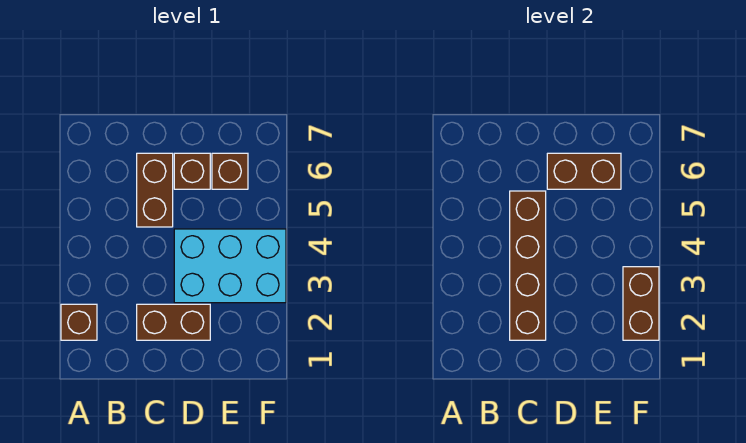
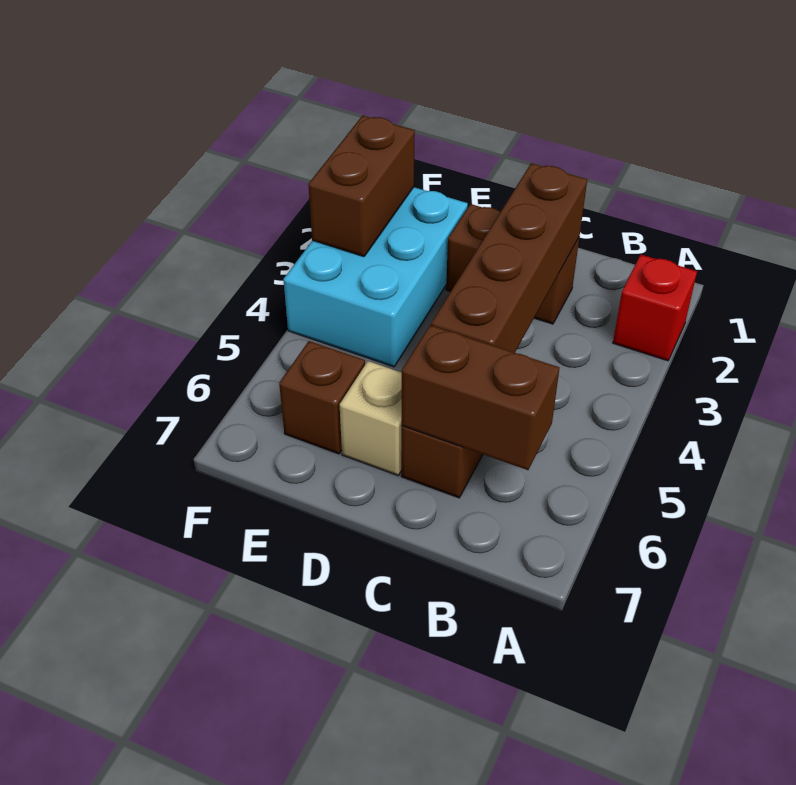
brown 1x1 brick [61,304,97,340] -> red 1x1 brick [613,255,697,361]
cyan 2x3 brick [174,229,286,303] -> cyan 2x3 brick turned to [283,187,468,367]
brown 1x1 brick [174,153,210,189] -> tan 1x1 brick [340,361,402,476]
brown 1x2 brick [547,153,621,189] -> brown 1x2 brick moved to [402,325,559,470]

